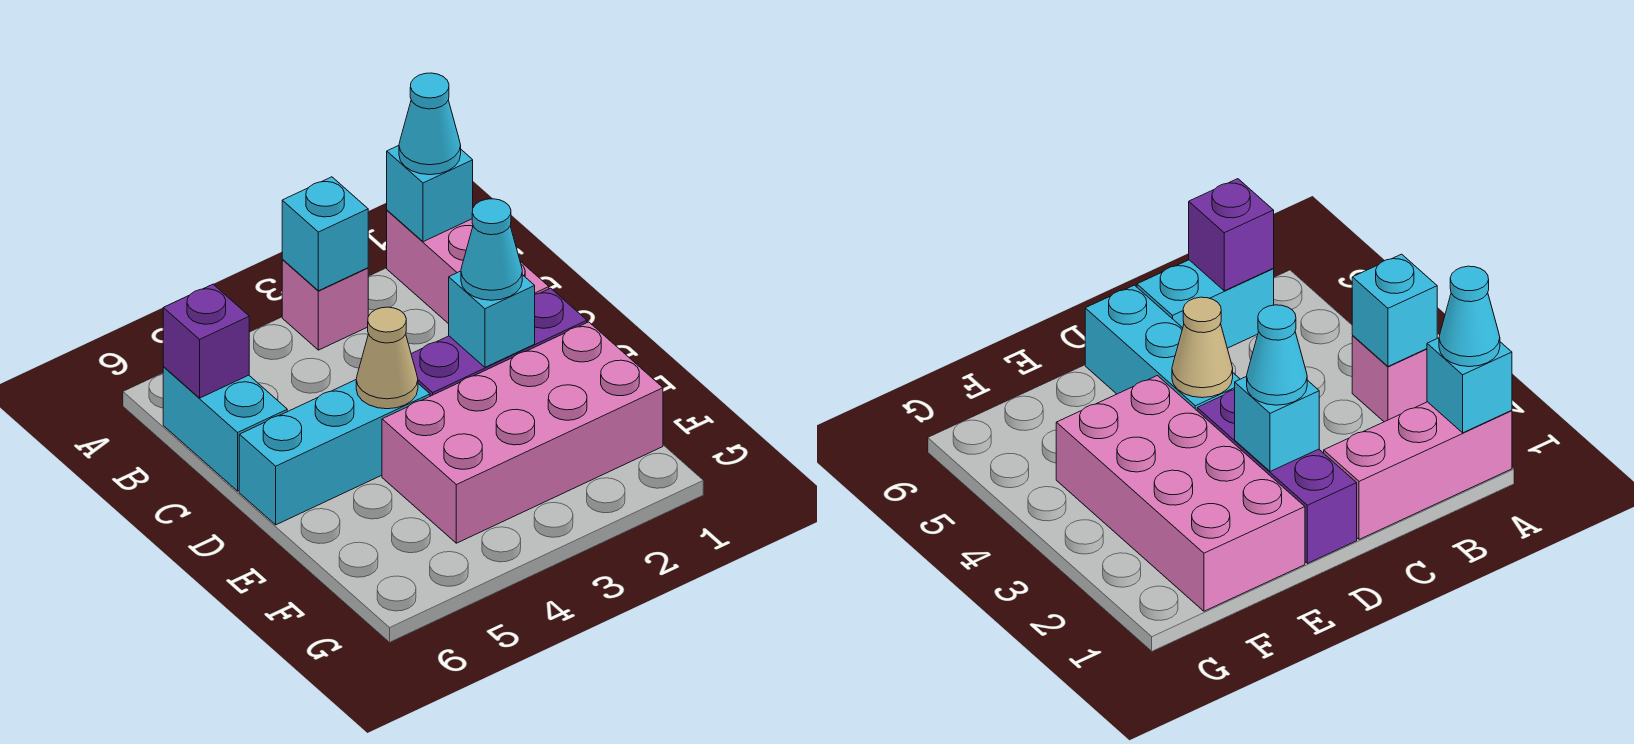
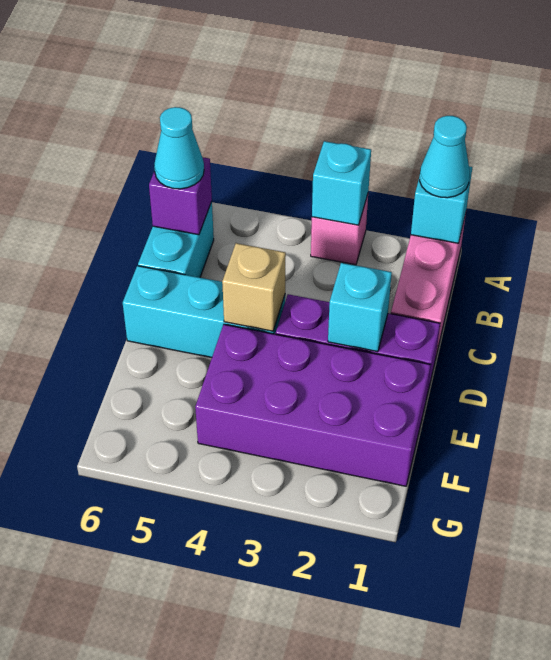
cyan 1x1 cone [461,199,522,300] -> cyan 1x1 cone moved to [154,107,204,189]
tan 1x1 cone [356,307,418,409] -> tan 1x1 brick [222,243,286,331]
pink 2x4 brick [382,322,663,543] -> purple 2x4 brick [195,324,431,486]

